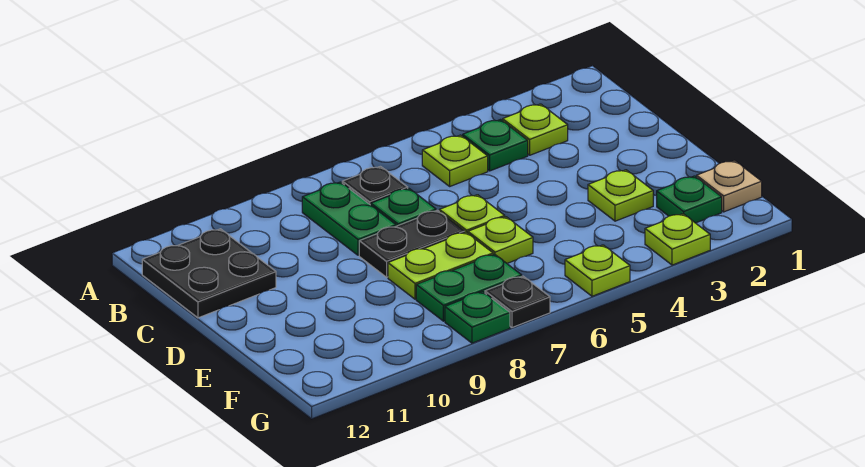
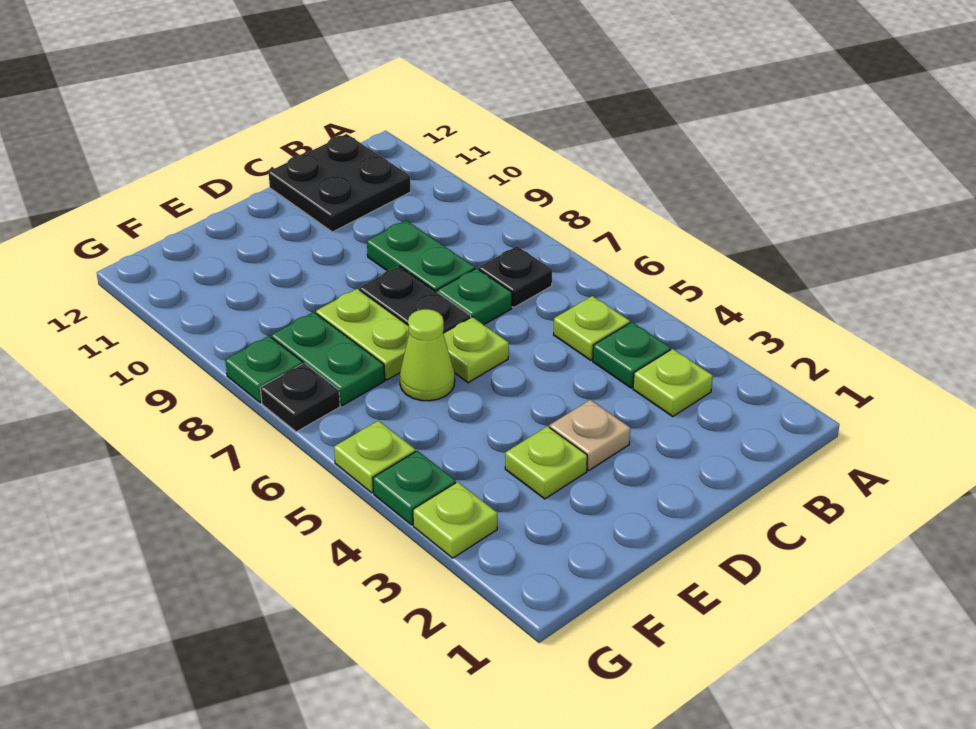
green 1x2 plate [302,182,396,255] -> green 1x2 plate turned to [367,220,475,292]
lime 1x1 plate [468,217,533,263] -> lime 1x1 cone [400,309,455,401]
tan 1x1 plate [697,161,762,212] -> tan 1x1 plate moved to [550,400,630,470]
green 1x1 plate [657,176,722,223] -> green 1x1 plate moved to [373,451,456,525]

